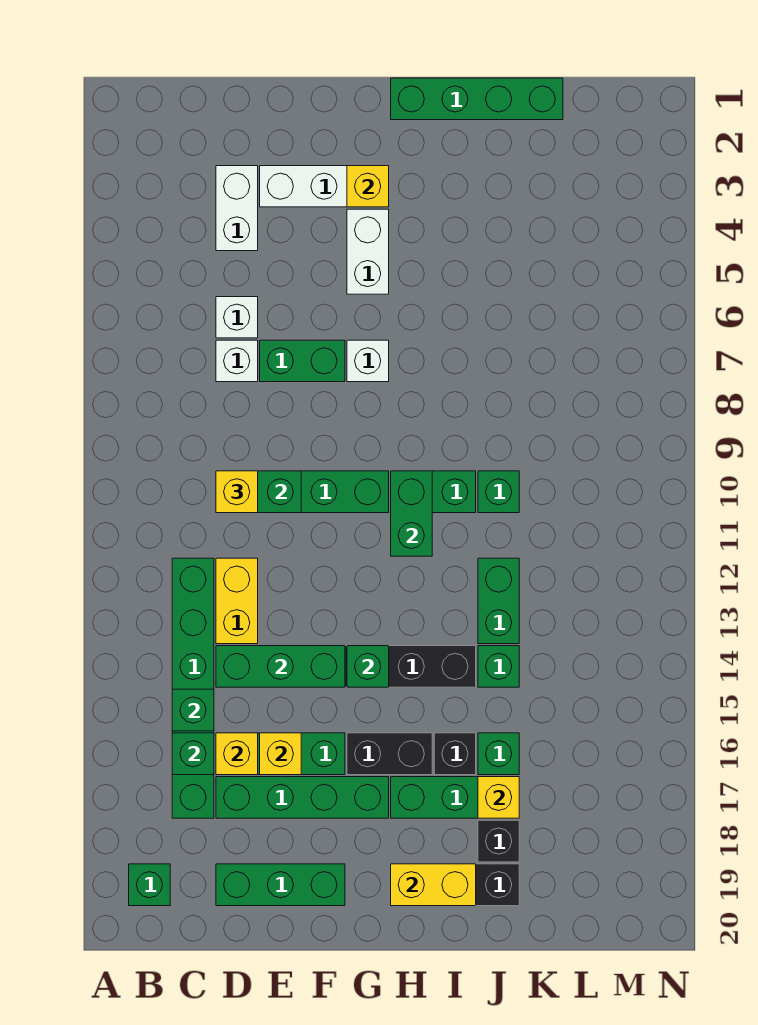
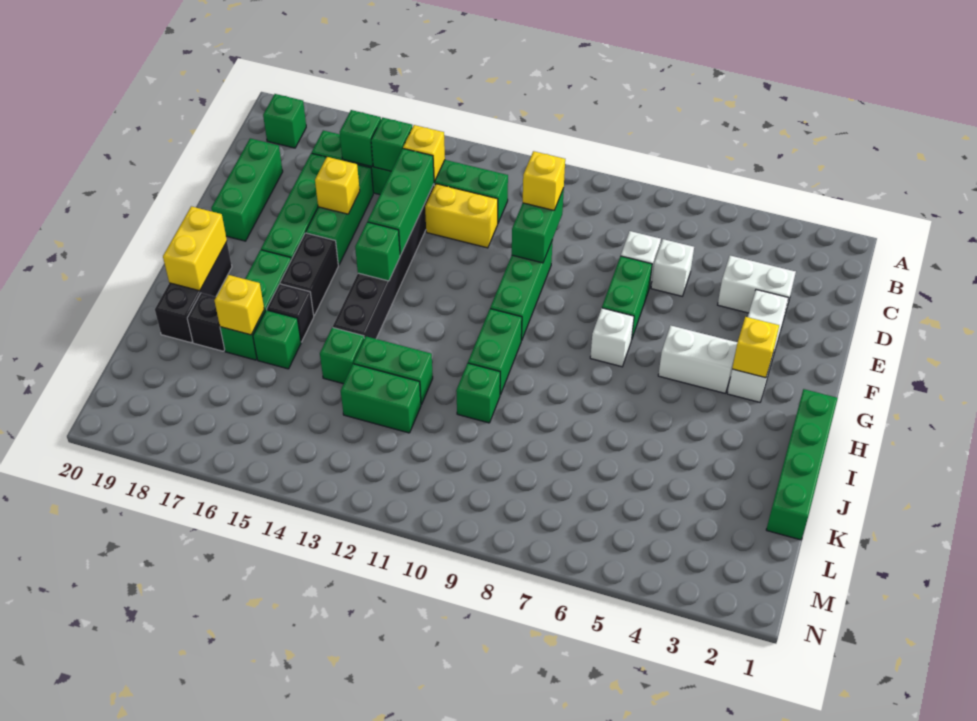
yellow 1x1 brick [216,733,258,775] -> yellow 1x1 brick moved to [403,125,445,182]
green 1x2 brick [391,471,432,556] -> green 1x2 brick moved to [341,364,421,433]

